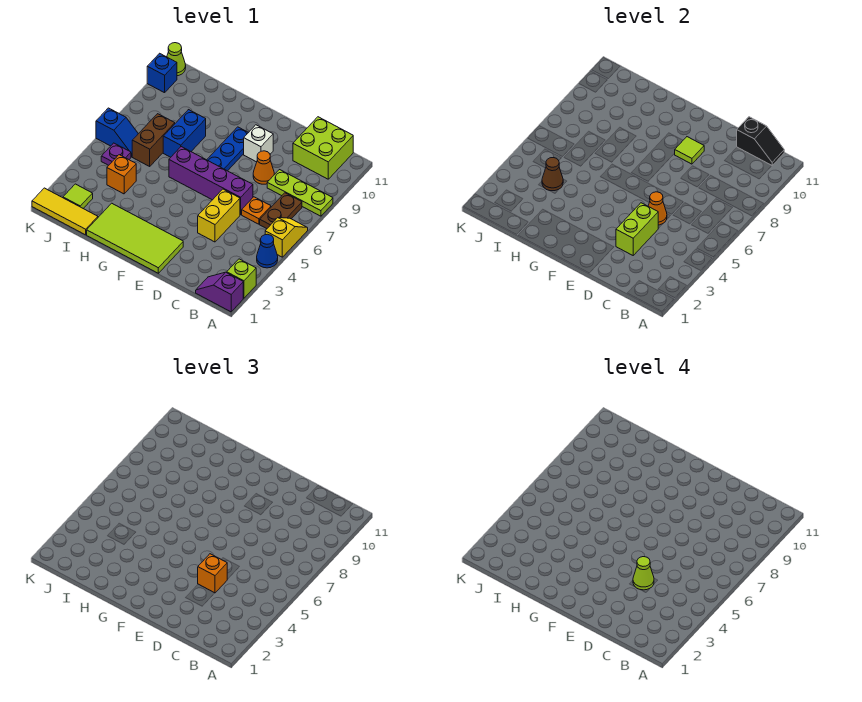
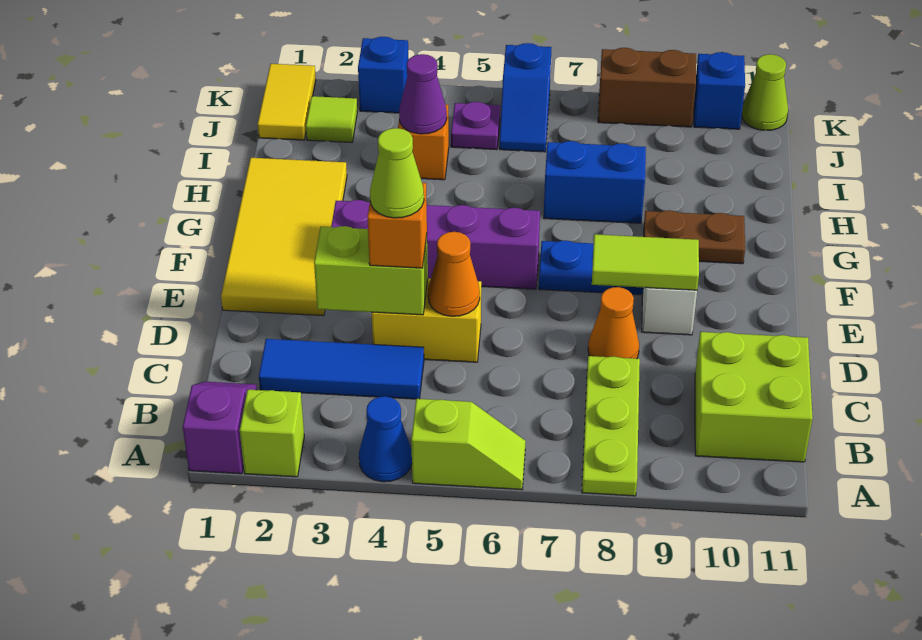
yellow 1x2 slope [265,218,308,257] -> lime 1x2 slope [411,399,526,490]
brown 1x2 plate [260,193,302,229] -> brown 1x2 plate moved to [644,210,745,264]
black 1x2 slope [737,117,784,165] -> none
none -> blue 1x3 tile [259,339,424,399]
orange 1x1 plate [242,197,271,224] -> none
purple 1x4 brick [169,147,253,215] -> purple 1x4 brick turned to [331,200,540,289]
lime 2x4 tile [87,203,183,273] -> yellow 2x4 tile [221,158,347,316]
lime 1x1 tile [674,137,704,164] -> lime 1x2 tile [592,234,699,290]
yellow 1x3 tile [32,188,98,235] -> yellow 1x2 tile [258,64,316,140]
brown 1x1 cone [542,158,563,191] -> purple 1x1 cone [399,54,447,134]
brown 1x2 brick [132,114,175,166] -> brown 1x2 brick moved to [598,48,696,127]
none -> blue 1x1 brick [358,37,409,113]

